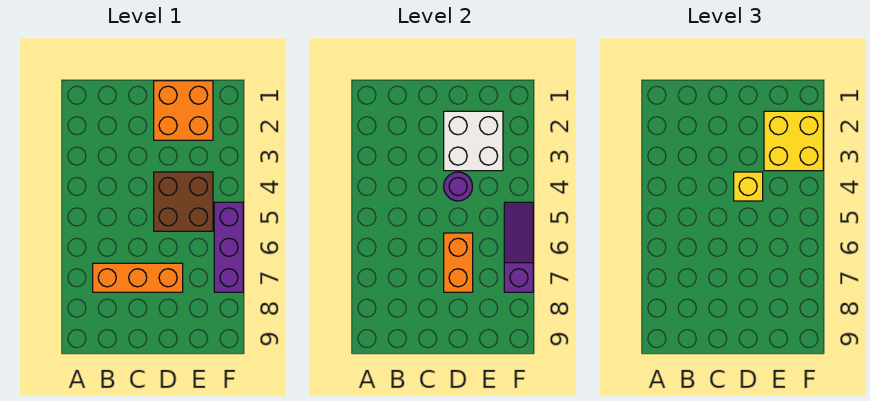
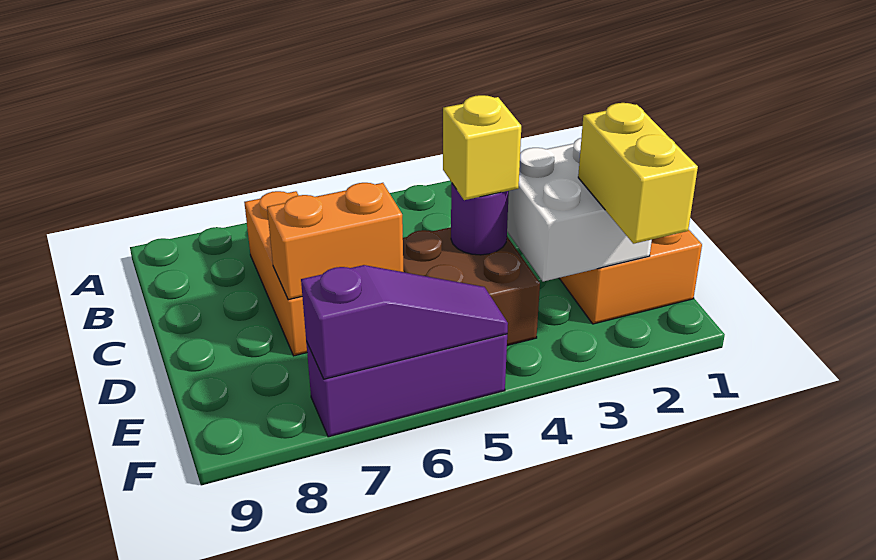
yellow 2x2 brick [764,111,823,171] -> yellow 1x2 brick [578,103,698,244]

